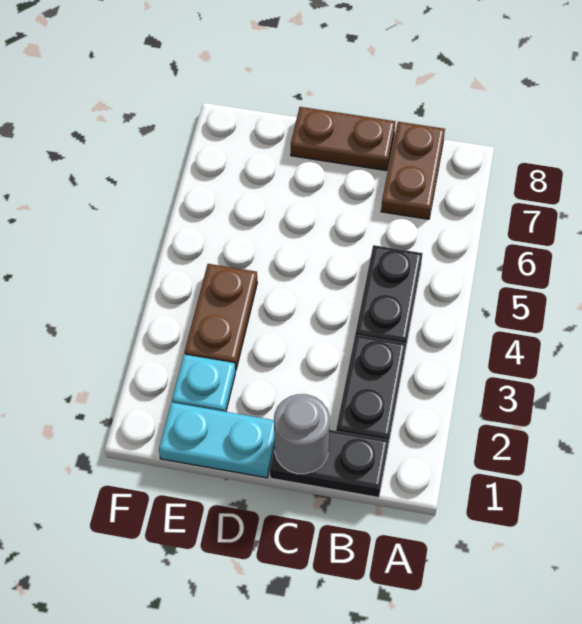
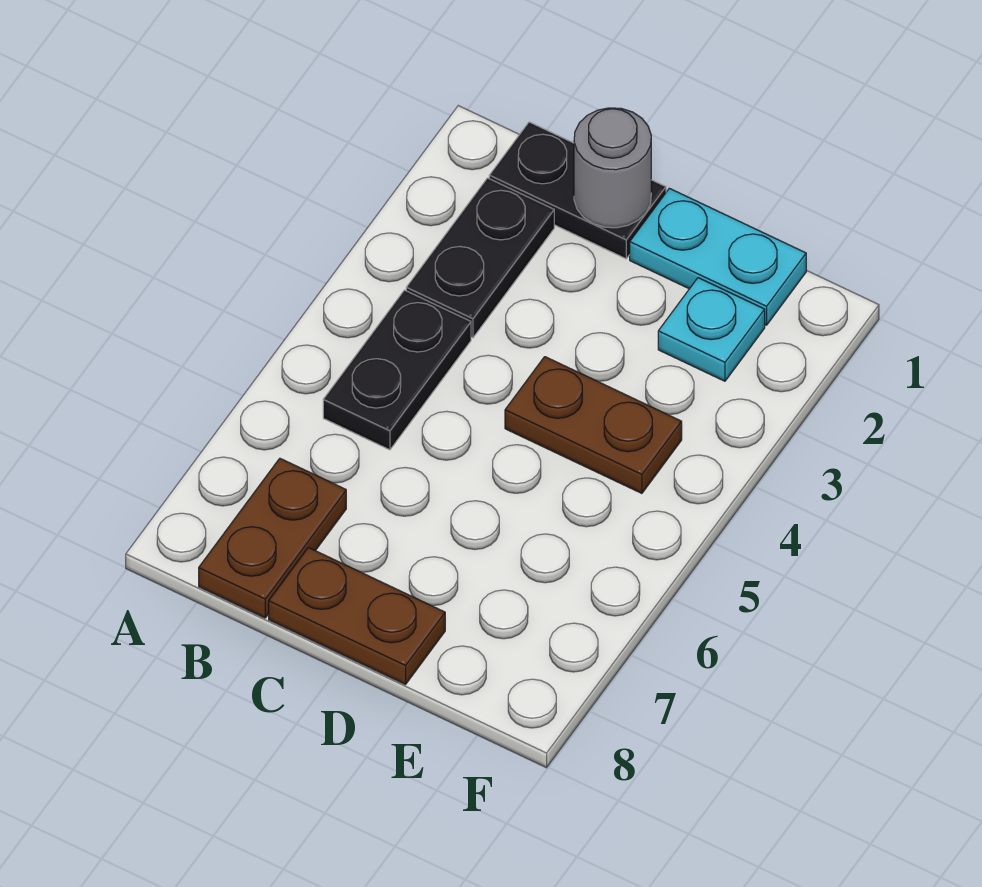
brown 1x2 plate [184,264,257,371] -> brown 1x2 plate turned to [505,357,682,493]

